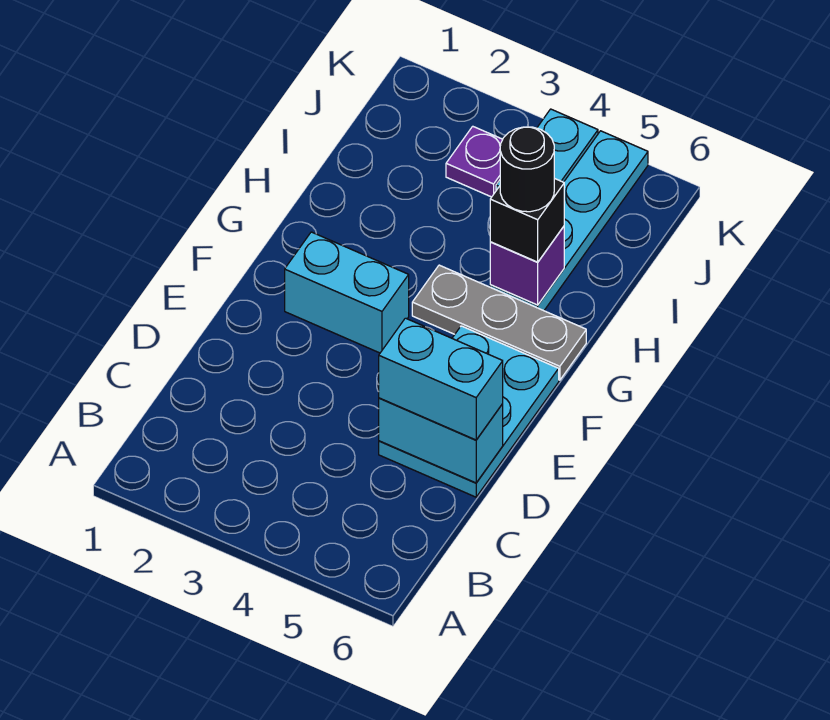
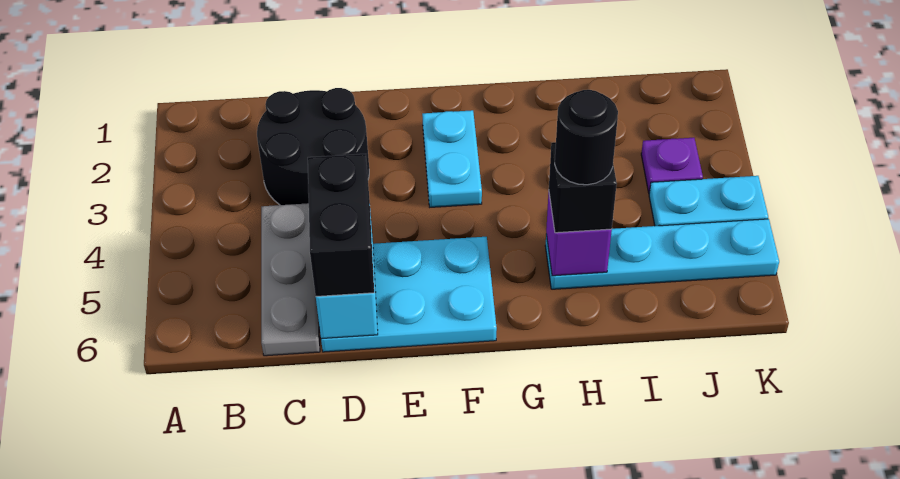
none -> black 2x2 round brick [257,88,369,205]
cyan 1x2 brick [379,318,503,440] -> black 1x2 brick [308,154,374,296]
cyan 1x2 brick [285,232,409,353] -> cyan 1x2 plate [422,110,482,207]
grey 1x3 plate [412,265,586,380] -> grey 1x3 plate moved to [261,203,320,356]

